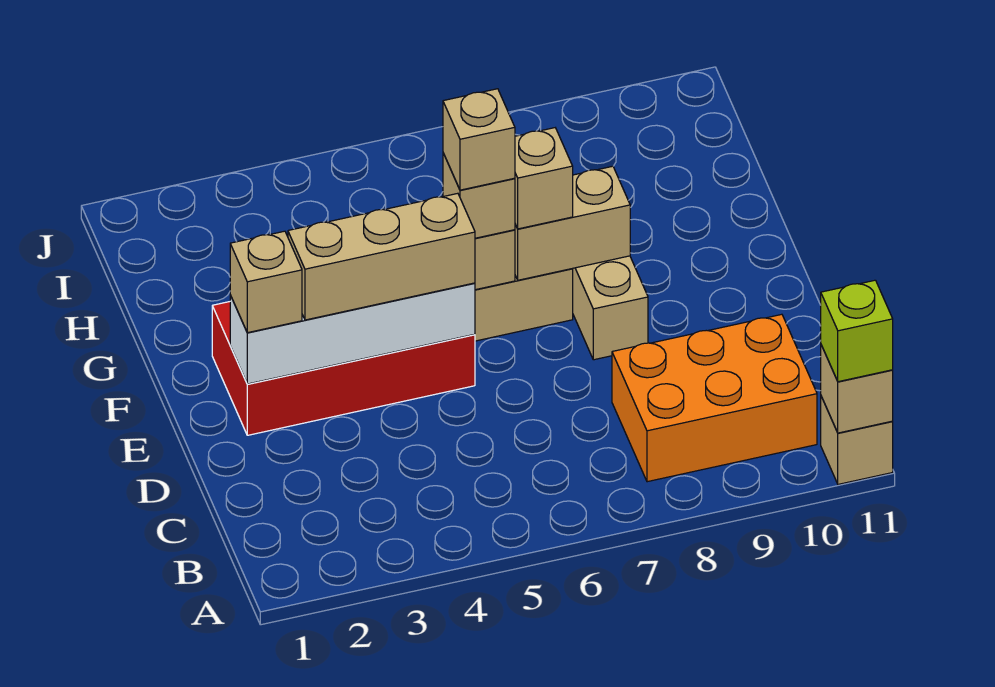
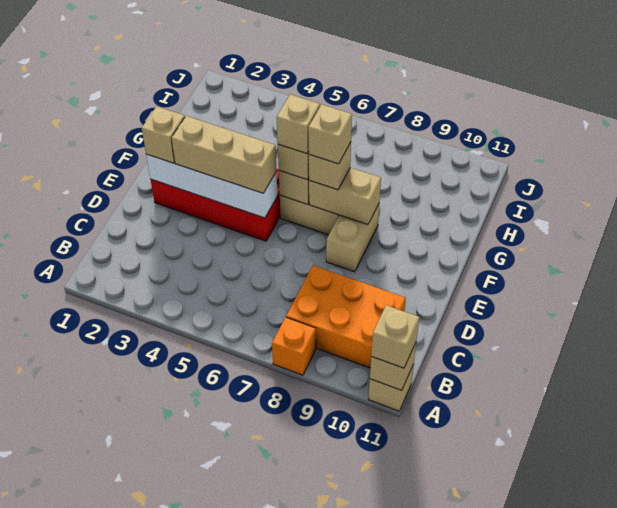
none -> orange 1x1 brick [272,317,316,375]
lime 1x1 brick [821,280,893,382] -> tan 1x1 brick [371,305,419,368]
none -> tan 1x1 brick [308,105,352,164]

